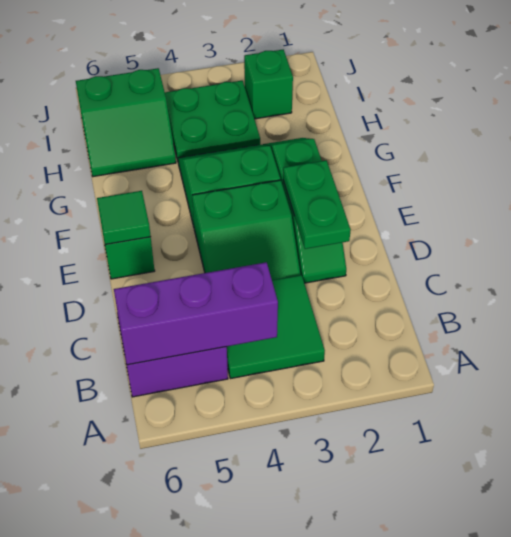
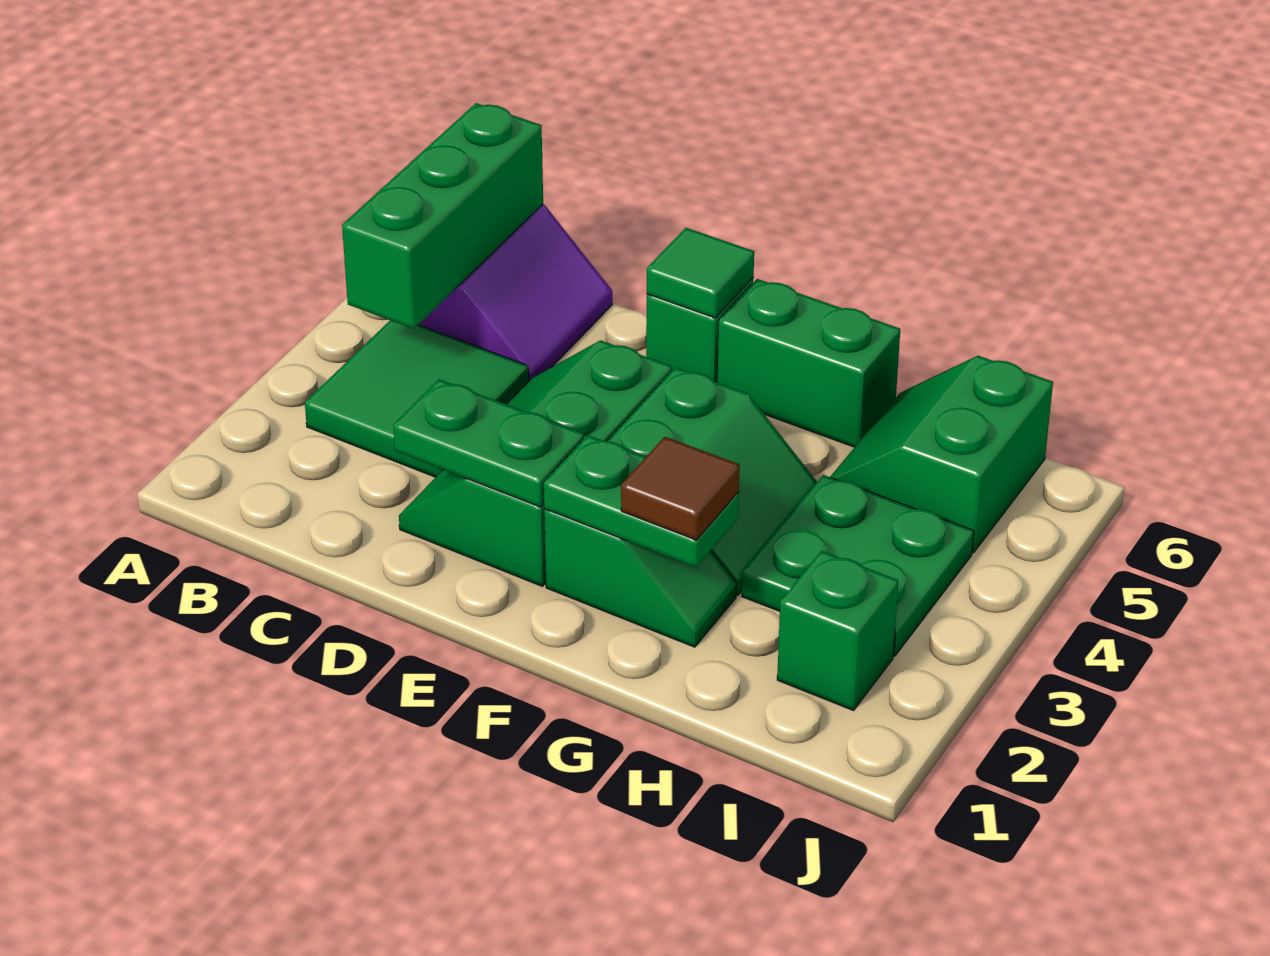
purple 1x3 brick [114,262,278,365] -> green 1x3 brick [342,103,543,329]
none -> green 1x2 plate [544,435,739,567]
none -> green 1x2 brick [718,279,900,447]
none -> brown 1x1 tile [621,437,740,540]

